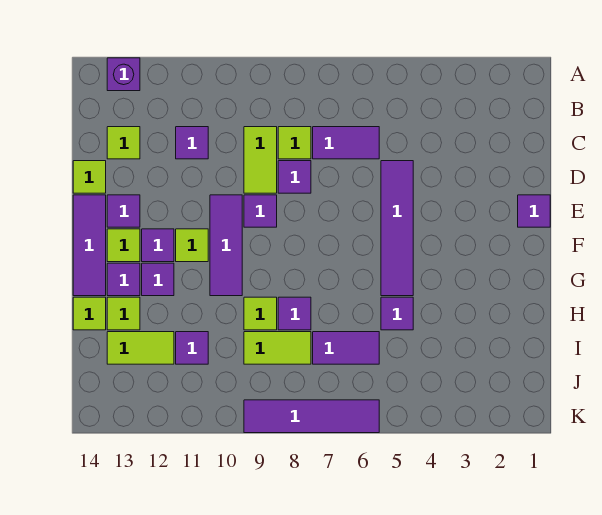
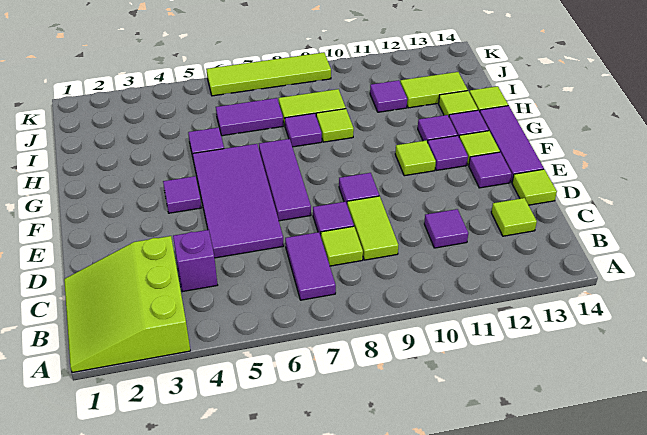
none -> lime 3x3 slope [64,236,190,373]
purple 1x1 brick [107,58,140,91] -> purple 1x1 brick moved to [173,230,217,292]
purple 1x2 tile [313,127,379,159] -> purple 1x2 tile turned to [285,232,336,300]
purple 1x4 tile [381,161,413,296] -> purple 2x4 tile [193,144,284,258]
purple 1x1 tile [518,195,550,227] -> purple 1x1 tile moved to [163,176,201,213]
purple 1x3 tile [210,195,242,296] -> purple 1x3 tile moved to [259,139,311,221]
purple 1x4 tile [244,400,379,433] -> lime 1x4 tile [206,52,331,96]

